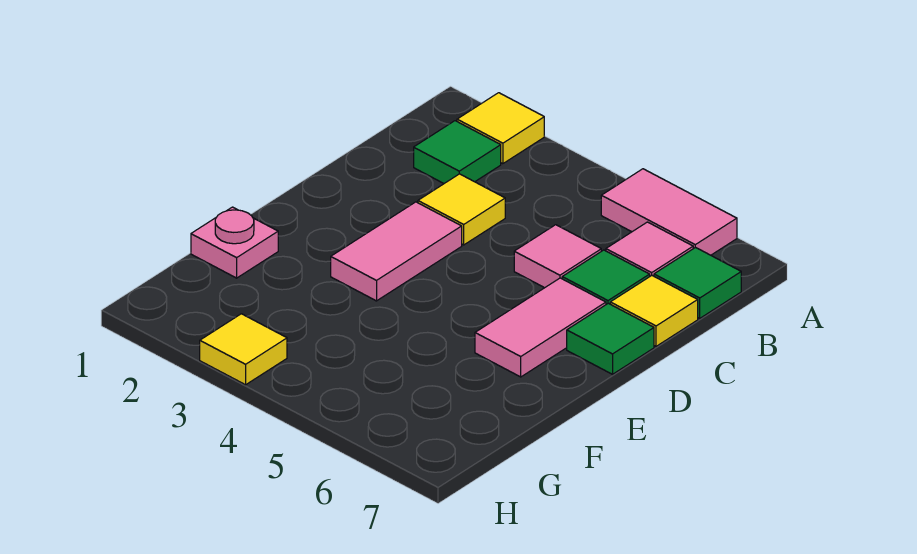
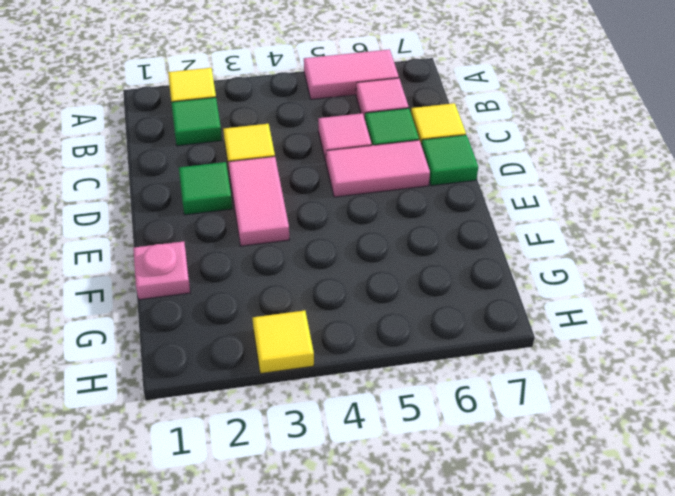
green 1x1 tile [654,247,741,318] -> green 1x1 tile moved to [179,162,232,215]
pink 1x2 tile [475,278,606,377] -> pink 1x2 tile turned to [326,140,430,197]

